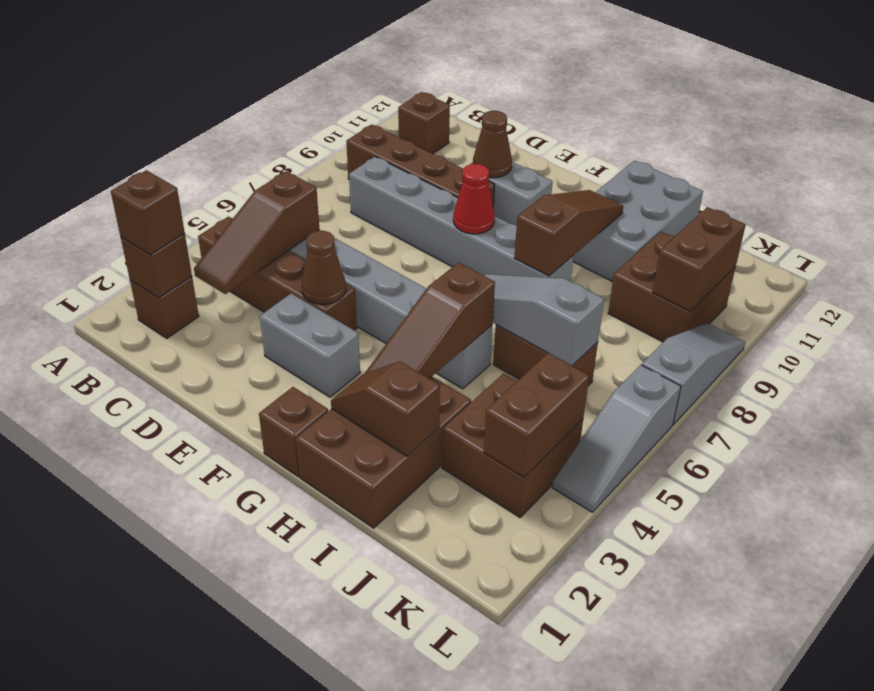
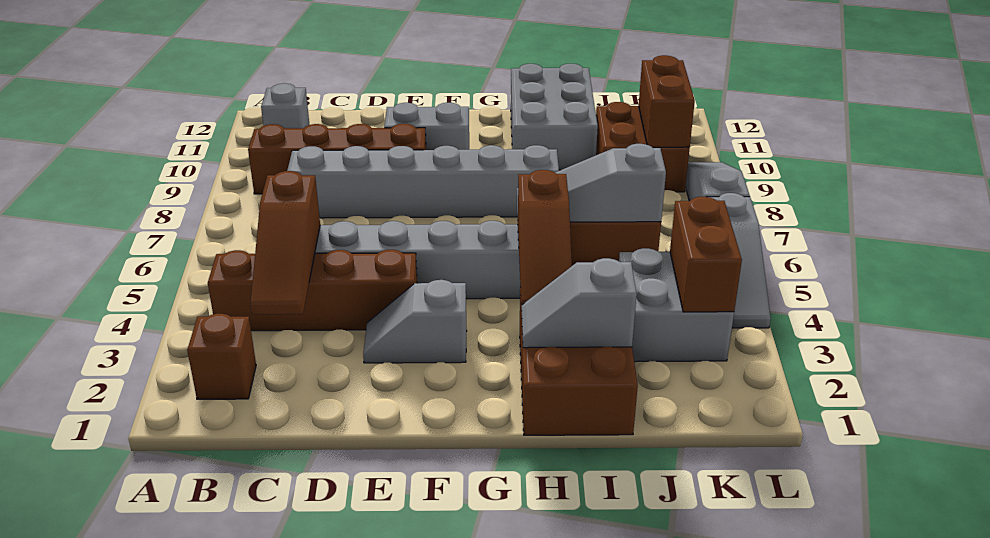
brown 1x1 brick [121,234,192,298] -> none
brown 1x1 brick [111,170,185,255] -> none
brown 1x1 brick [398,92,450,154] -> grey 1x1 brick [261,83,309,128]
grey 1x2 brick [260,293,360,397] -> grey 1x2 slope [363,280,467,363]
brown 1x1 cone [301,231,346,304] -> none
brown 1x1 cone [473,111,512,178] -> none
red 1x1 cone [453,164,495,234] -> none
brown 1x1 brick [259,387,328,476] -> none
brown 1x2 slope [331,362,440,456] -> grey 1x2 slope [522,258,637,348]
brown 1x3 slope [514,190,623,276] -> none
brown 2x2 brick [442,373,583,517] -> grey 2x2 brick [619,248,734,362]

